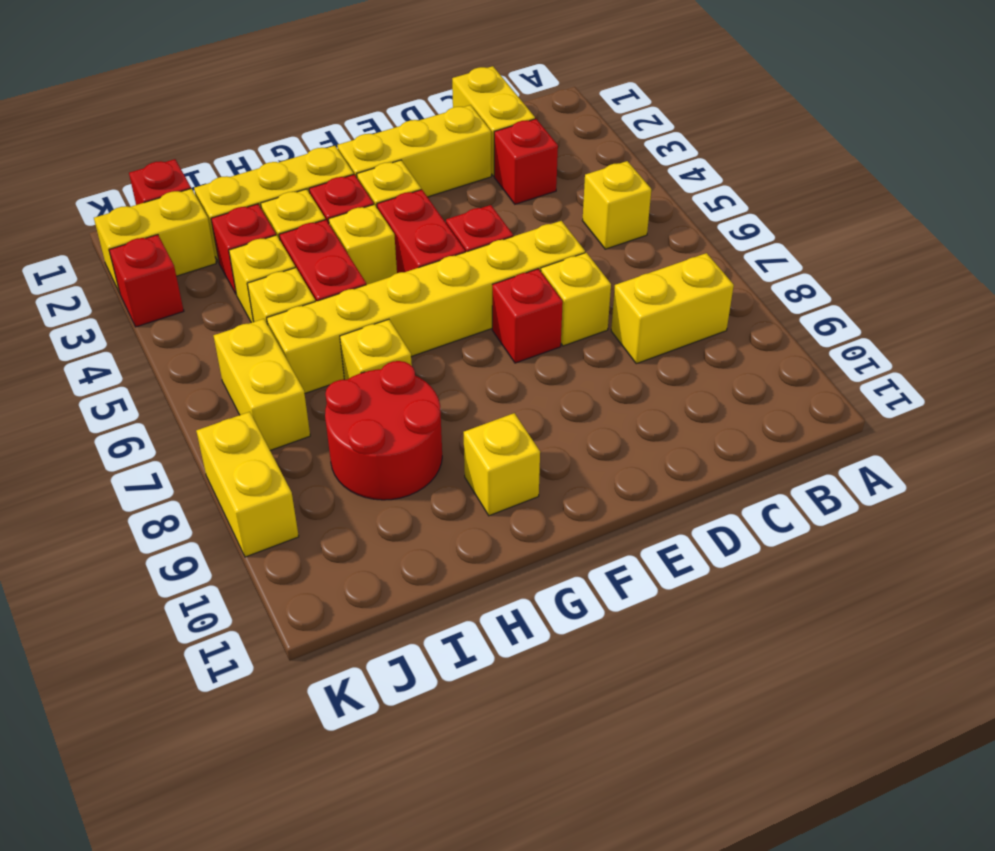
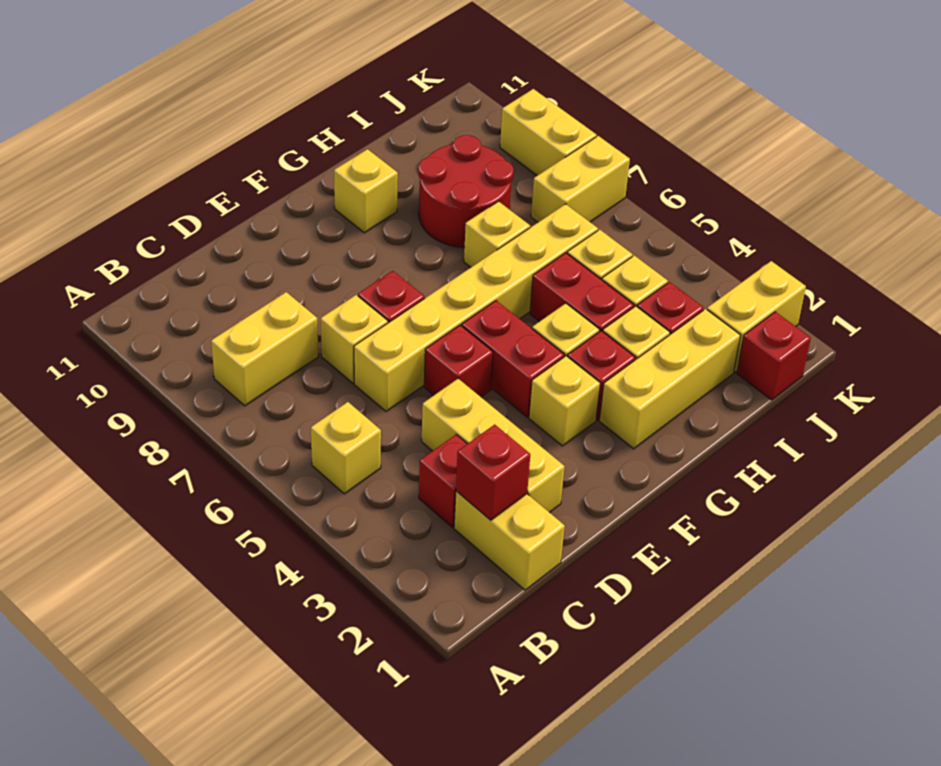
yellow 1x3 brick [337,105,491,197] -> yellow 1x3 brick turned to [422,379,565,513]
yellow 1x2 brick [213,319,310,450] -> yellow 1x2 brick turned to [531,136,630,222]
red 1x1 brick [109,235,184,327] -> red 1x1 brick moved to [456,424,530,520]

